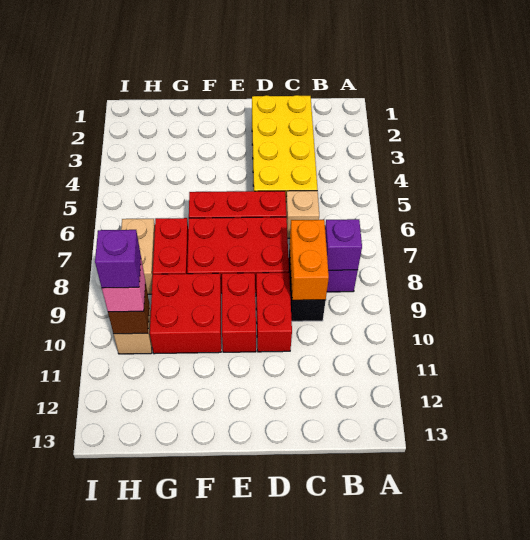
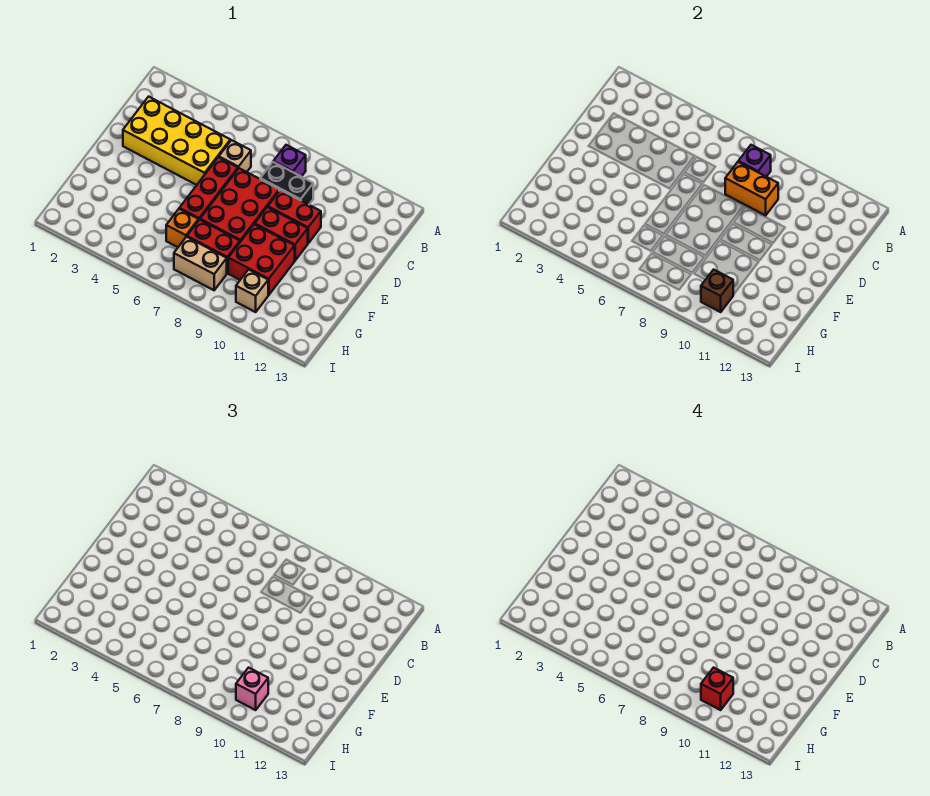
none -> orange 1x1 brick [166,209,199,247]
purple 1x1 brick [95,230,141,288] -> red 1x1 brick [701,668,733,710]

